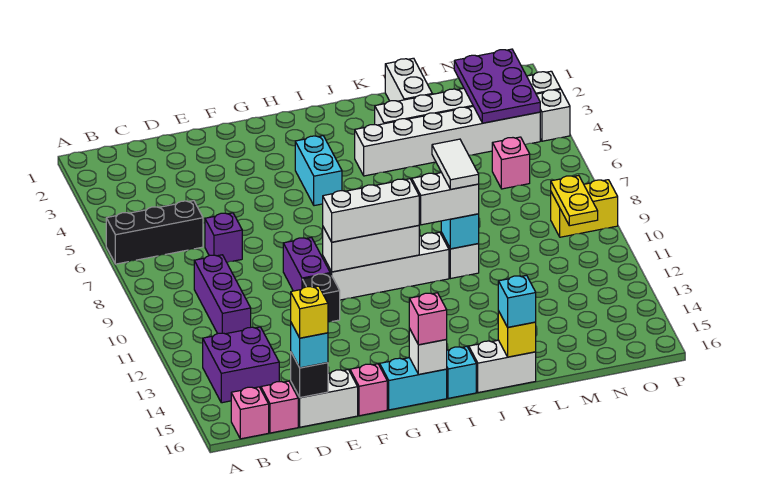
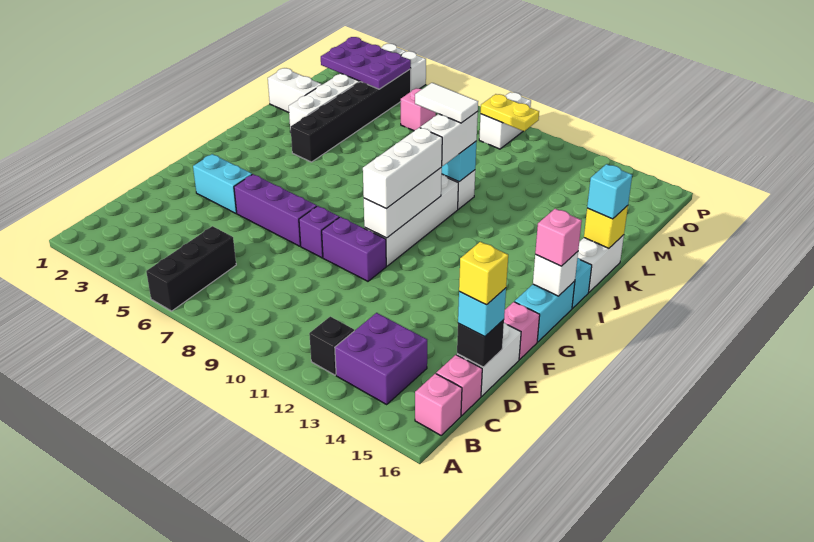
purple 1x3 brick [194,255,251,334] -> purple 1x3 brick moved to [234,174,317,246]
purple 1x1 brick [205,213,242,262] -> purple 1x1 brick moved to [299,206,339,258]
black 1x1 brick [302,273,340,322] -> black 1x1 brick moved to [309,317,354,375]
cyan 1x2 brick [295,136,342,206] -> cyan 1x2 brick moved to [193,154,252,213]
white 1x6 brick [355,106,540,176] -> black 1x6 brick [291,69,411,162]
yellow 1x2 brick [551,180,618,237] -> white 1x2 brick [479,92,531,149]

